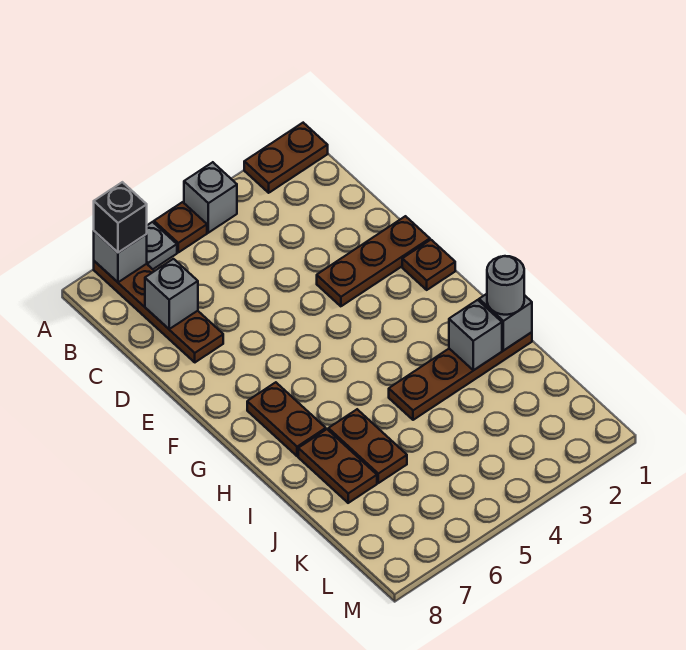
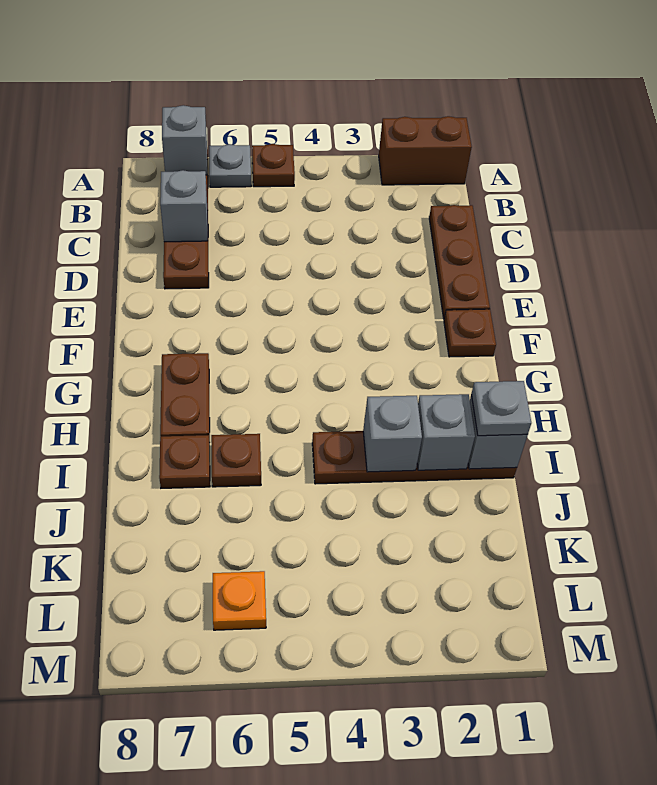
brown 1x2 plate [244,123,328,193] -> brown 1x2 brick [379,116,472,185]
grey 1x1 brick [184,162,237,233] -> grey 1x1 brick moved to [363,396,422,472]
black 1x1 brick [94,182,147,253] -> none
brown 1x3 plate [317,216,430,306] -> brown 1x3 plate turned to [429,205,490,318]
grey 1x1 round brick [487,256,524,315] -> grey 1x1 plate [471,381,531,436]
brown 1x2 plate [328,409,407,483] -> brown 1x1 plate [211,434,261,487]
brown 1x2 plate [298,429,377,503] -> brown 1x1 plate [159,435,210,488]
none -> orange 1x1 plate [213,571,266,630]

